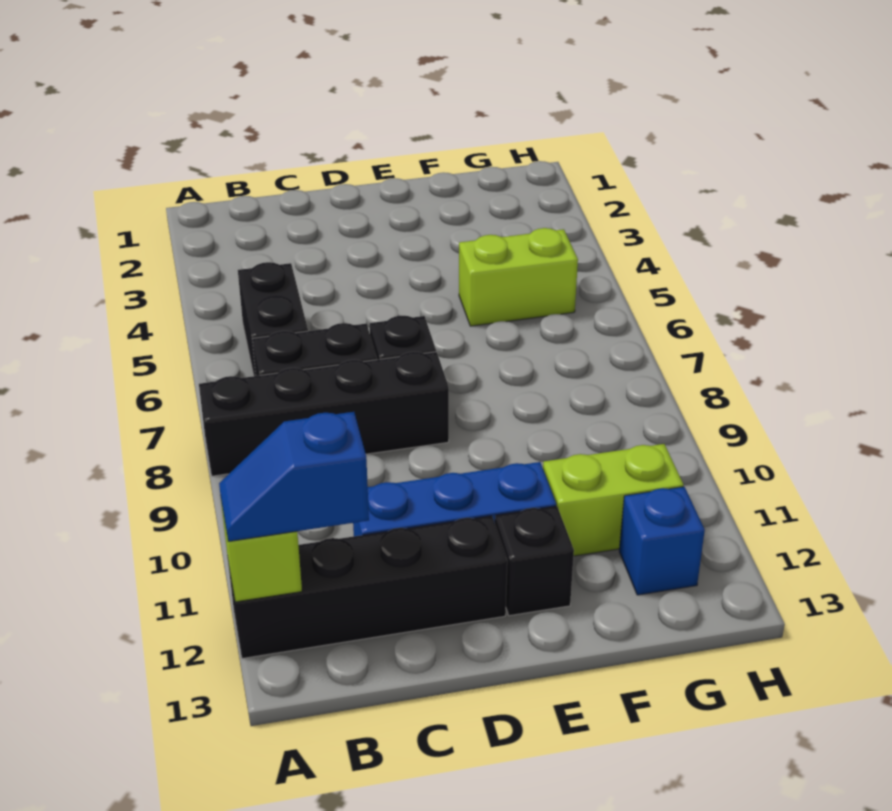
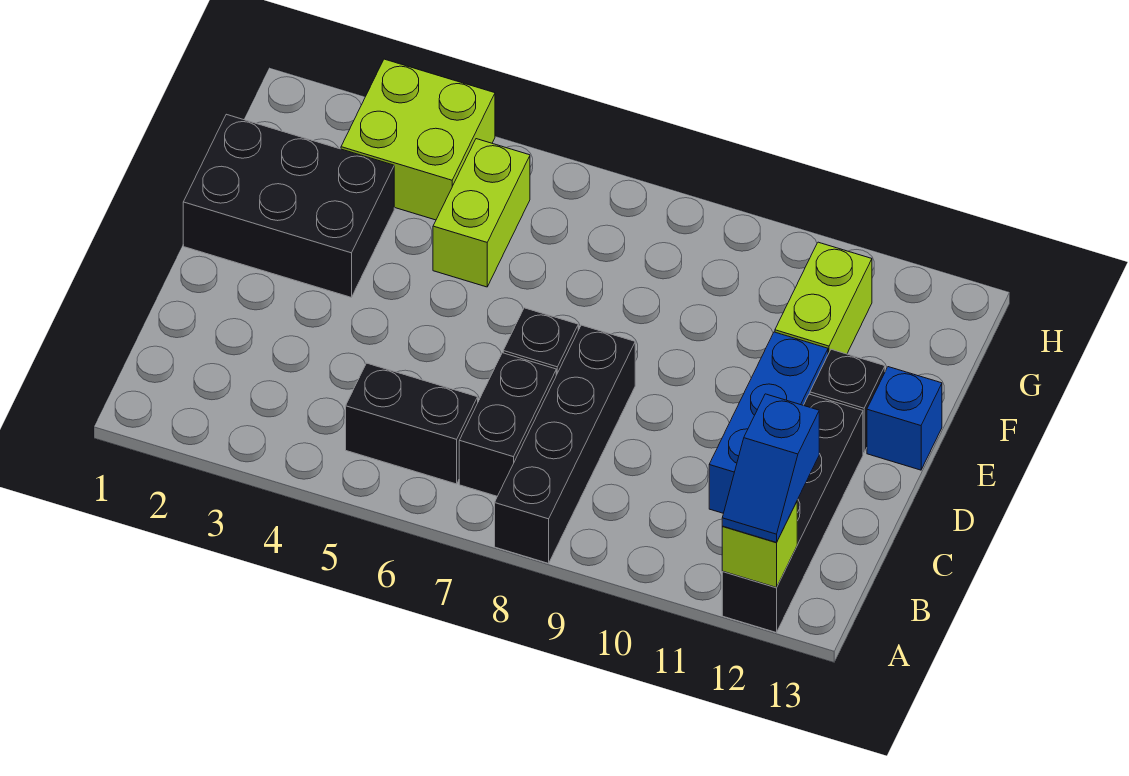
none -> black 2x3 brick [183,114,394,297]
none -> lime 2x2 brick [341,59,495,220]
blue 1x1 brick [619,487,705,595] -> blue 1x1 brick moved to [867,367,942,470]

